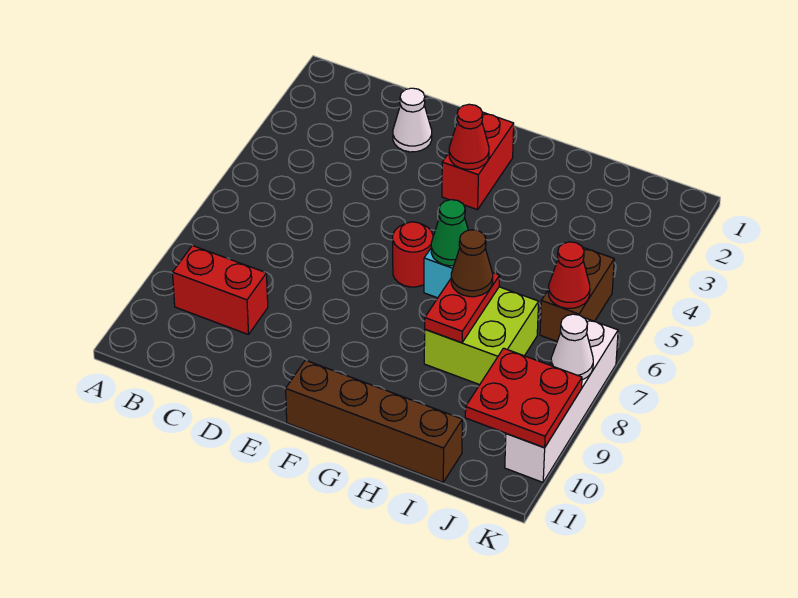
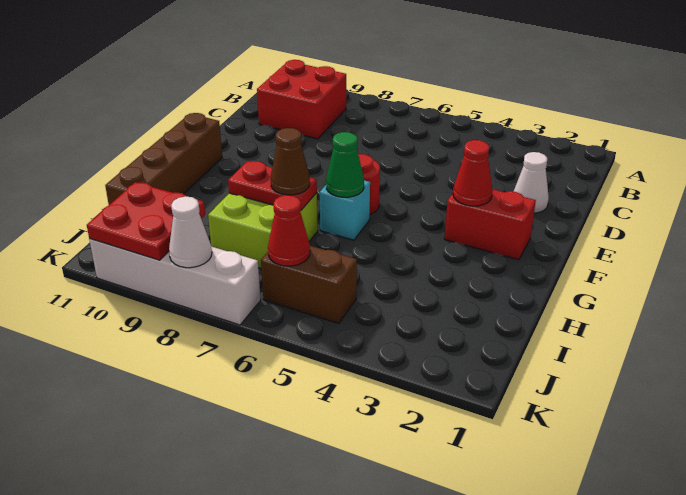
red 1x2 brick [173,246,268,335] -> red 2x2 brick [257,60,346,139]

